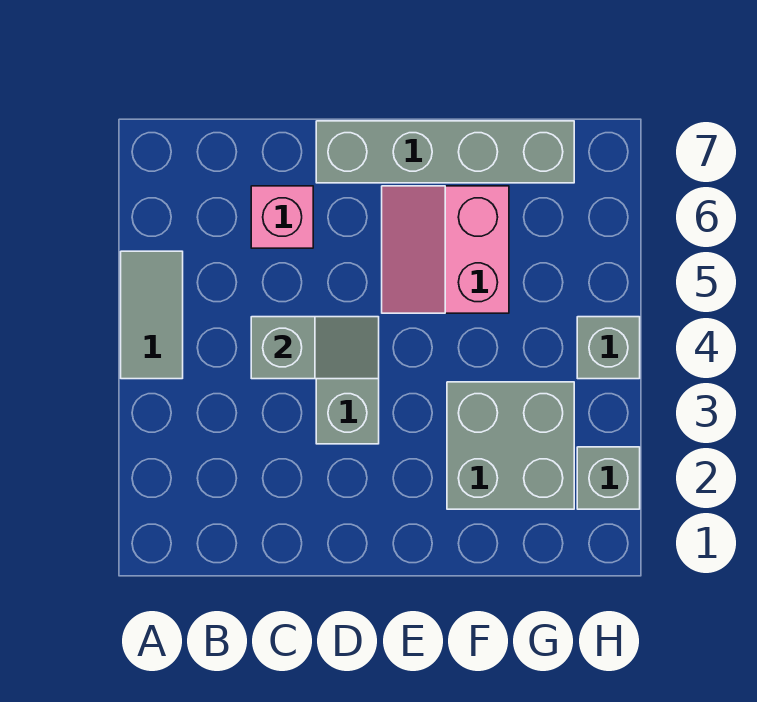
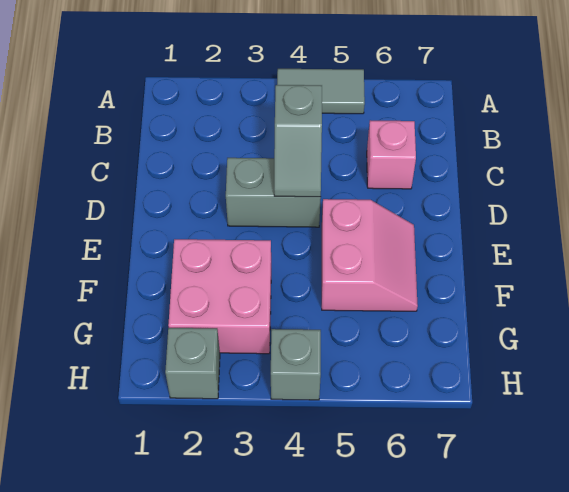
grey 1x4 brick [316,121,574,183] -> none
pink 2x2 slope [382,186,509,313] -> pink 2x2 slope turned to [322,199,418,311]
grey 2x2 brick [447,382,574,509] -> pink 2x2 brick [168,239,271,354]

